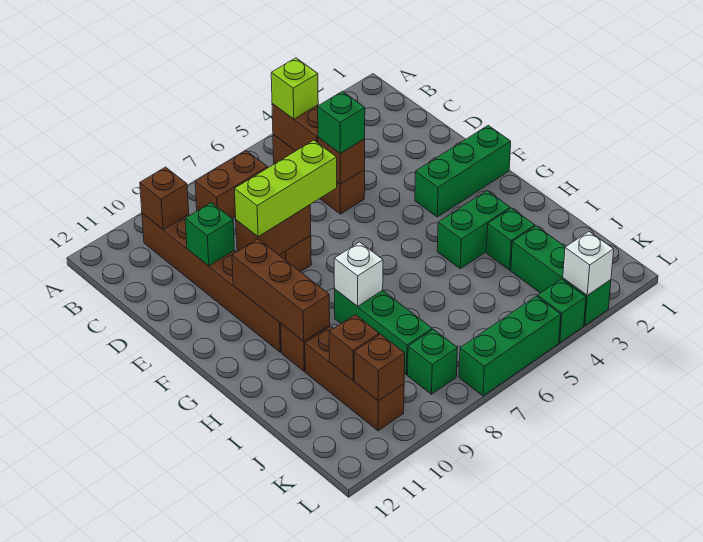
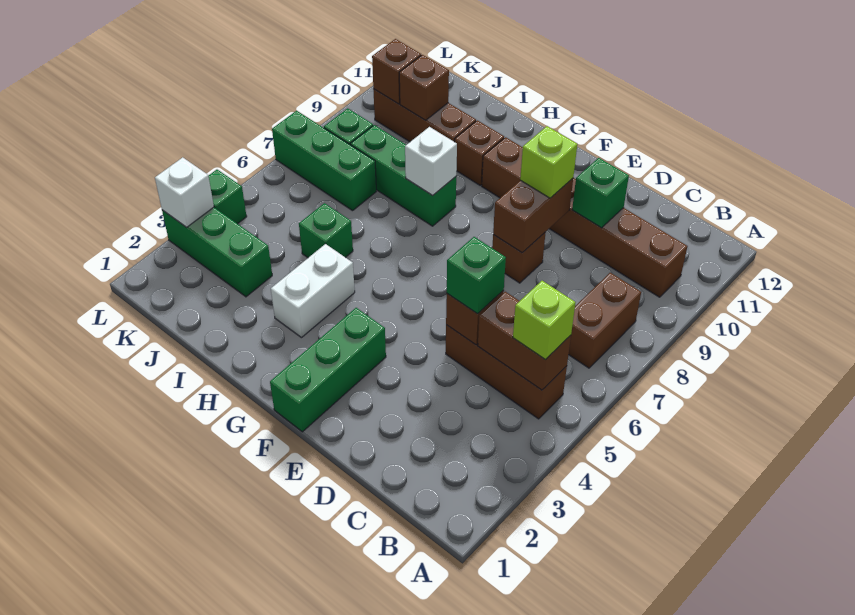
brown 1x1 brick [140,167,189,229] -> none
lime 1x3 brick [235,140,337,237] -> lime 1x1 brick [520,126,577,198]
brown 1x3 brick [232,239,330,341] -> none
green 1x2 brick [437,191,510,269] -> white 1x2 brick [271,244,355,338]
green 1x1 brick [486,208,535,270] -> green 1x1 brick moved to [299,203,353,258]
green 1x3 brick [459,296,561,396] -> green 1x3 brick turned to [272,111,376,211]

